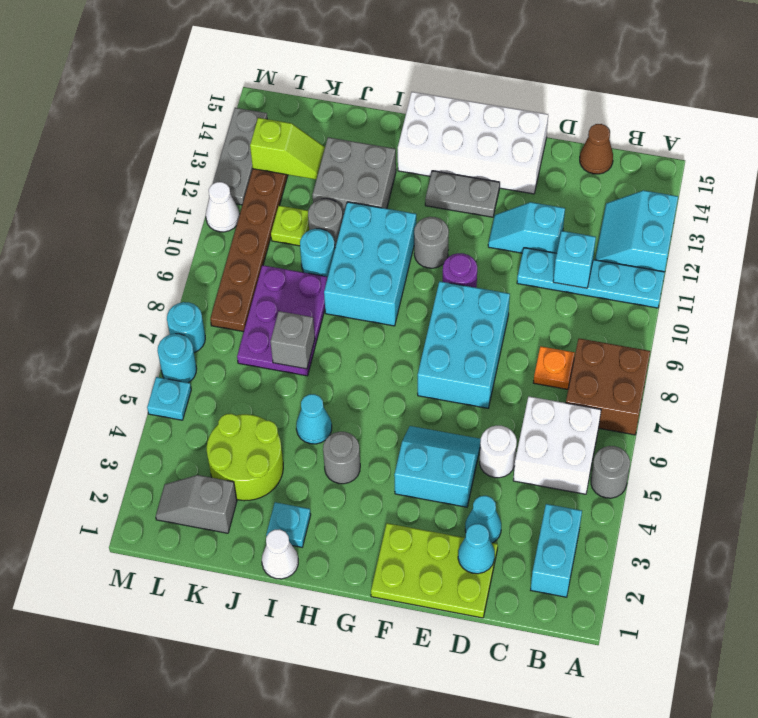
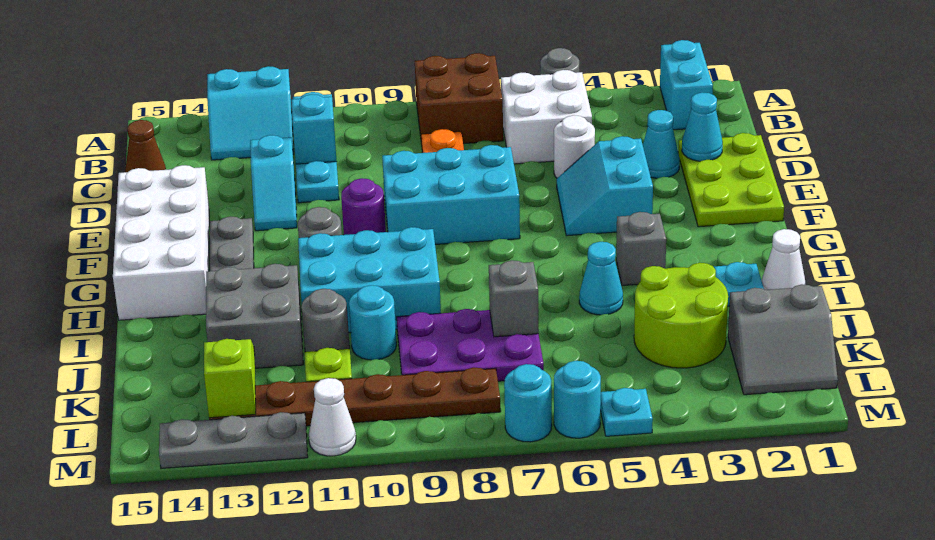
cyan 1x2 brick [531,504,582,597] -> cyan 1x2 brick turned to [660,40,713,130]
grey 1x1 round brick [323,432,360,484] -> grey 1x1 brick [616,212,666,286]
grey 1x2 slope [156,475,237,533] -> grey 2x2 slope [728,284,838,395]

